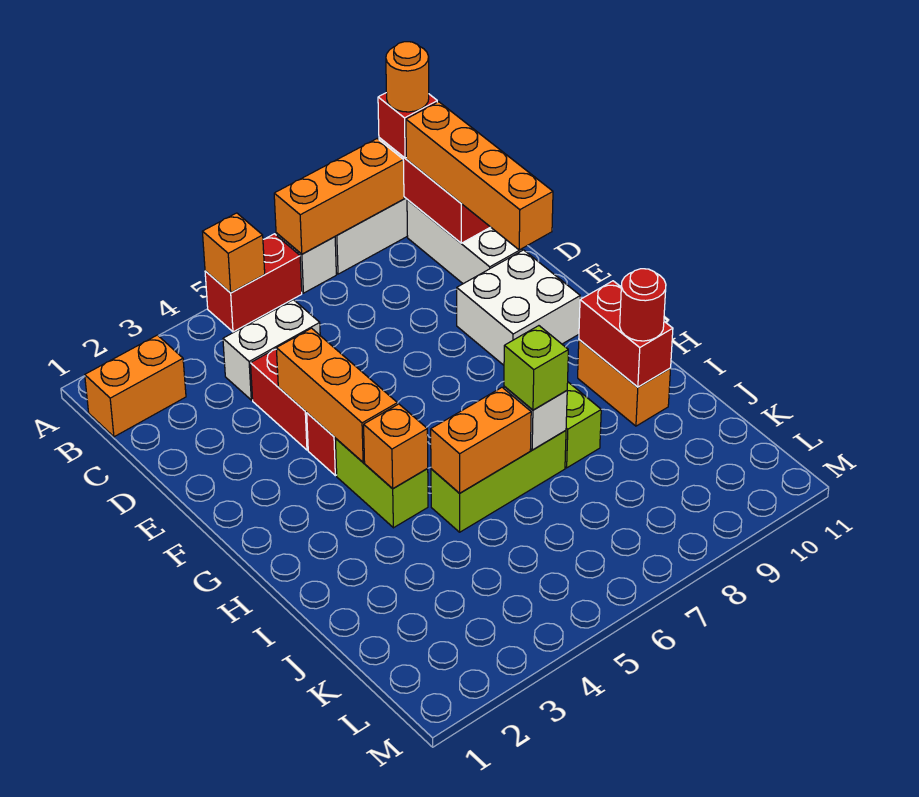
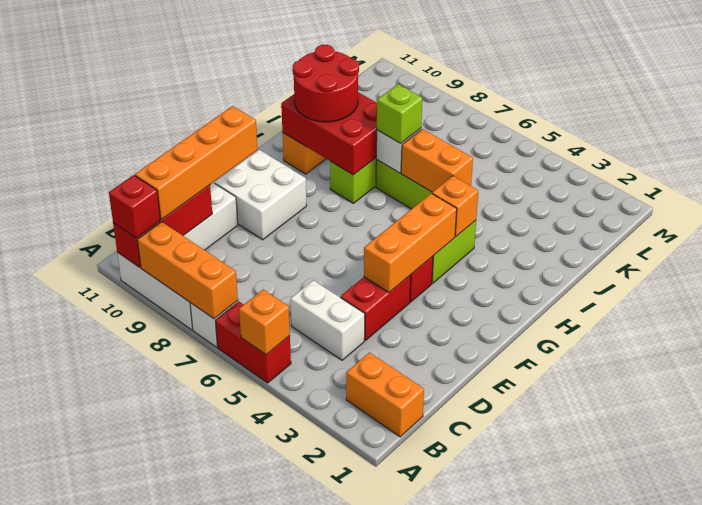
orange 1x1 round brick [386,42,429,112] -> none
red 1x2 brick [579,281,673,387] -> red 2x3 brick [281,92,377,175]
red 1x1 round brick [620,269,666,341] -> red 2x2 round brick [293,45,359,122]

